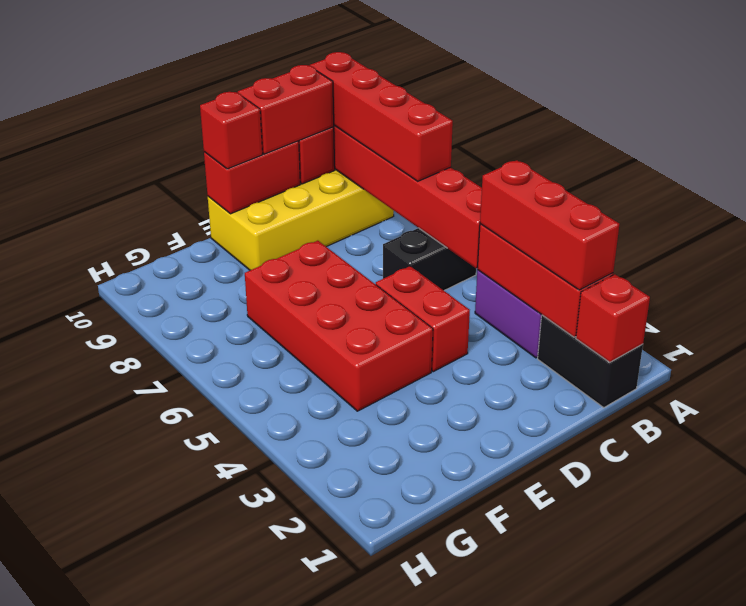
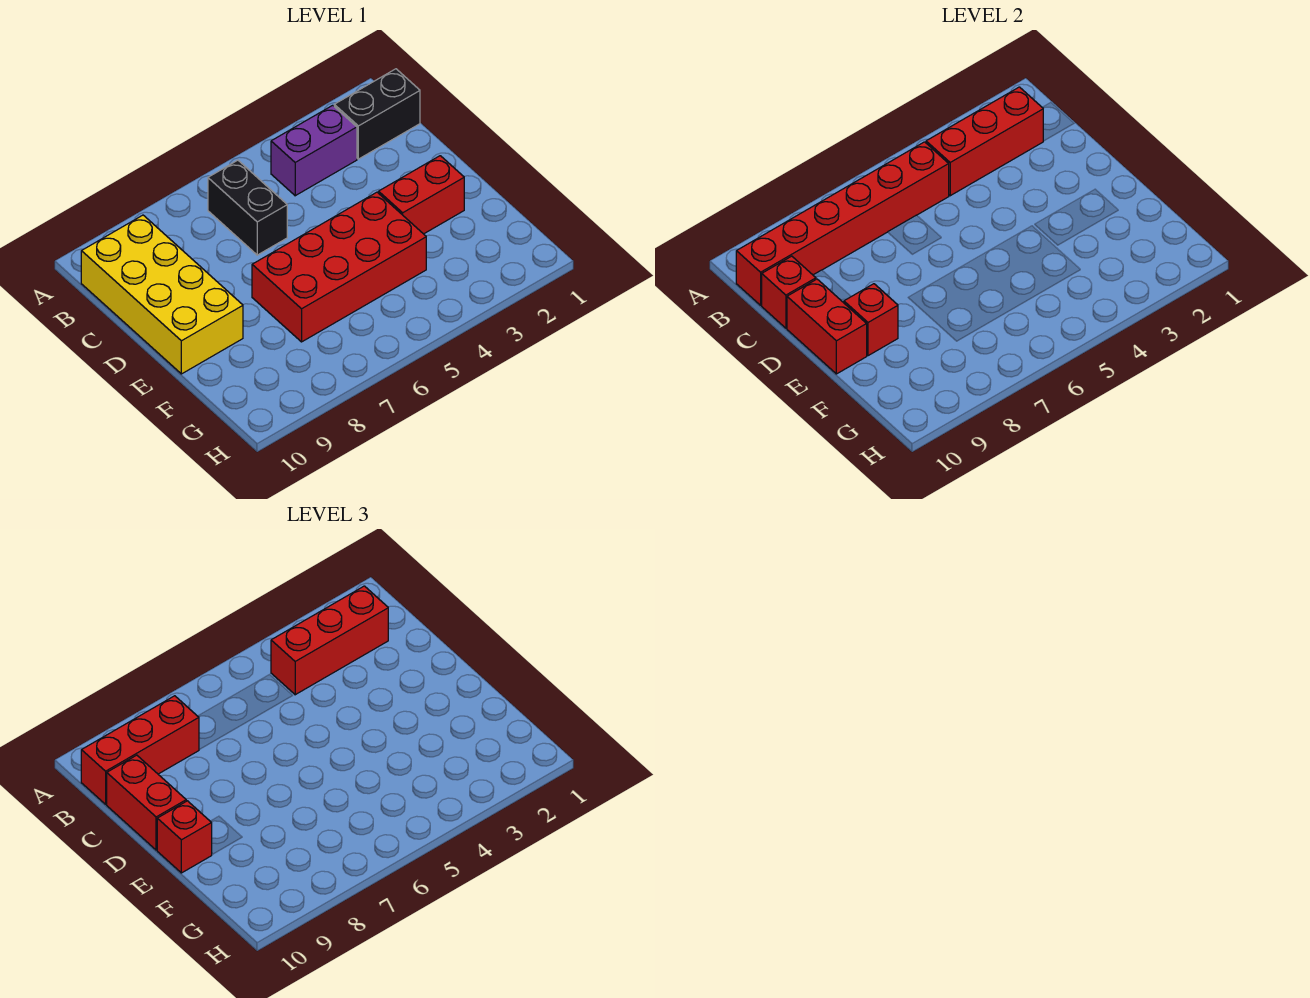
red 1x1 brick [576,274,650,362] -> red 1x1 brick moved to [844,284,898,356]
red 1x4 brick [310,52,453,181] -> red 1x3 brick [81,696,199,804]
red 1x2 brick [376,266,470,372] -> red 1x2 brick moved to [379,156,464,234]

